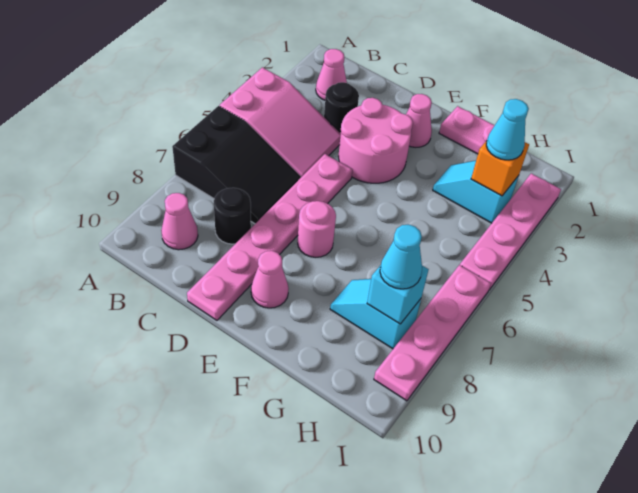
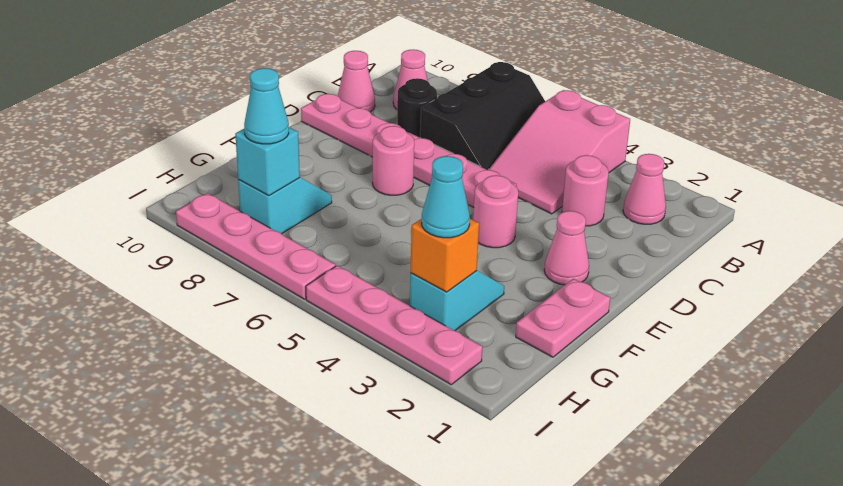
black 2x3 slope [172,106,301,224] -> black 2x3 slope turned to [420,62,545,170]
black 1x1 round brick [324,82,359,134] -> pink 1x1 round brick [562,155,609,226]
pink 2x2 round brick [338,98,413,183] -> pink 1x1 round brick [473,175,518,248]
pink 1x1 cone [251,251,289,308] -> pink 1x1 cone moved to [338,51,375,112]

